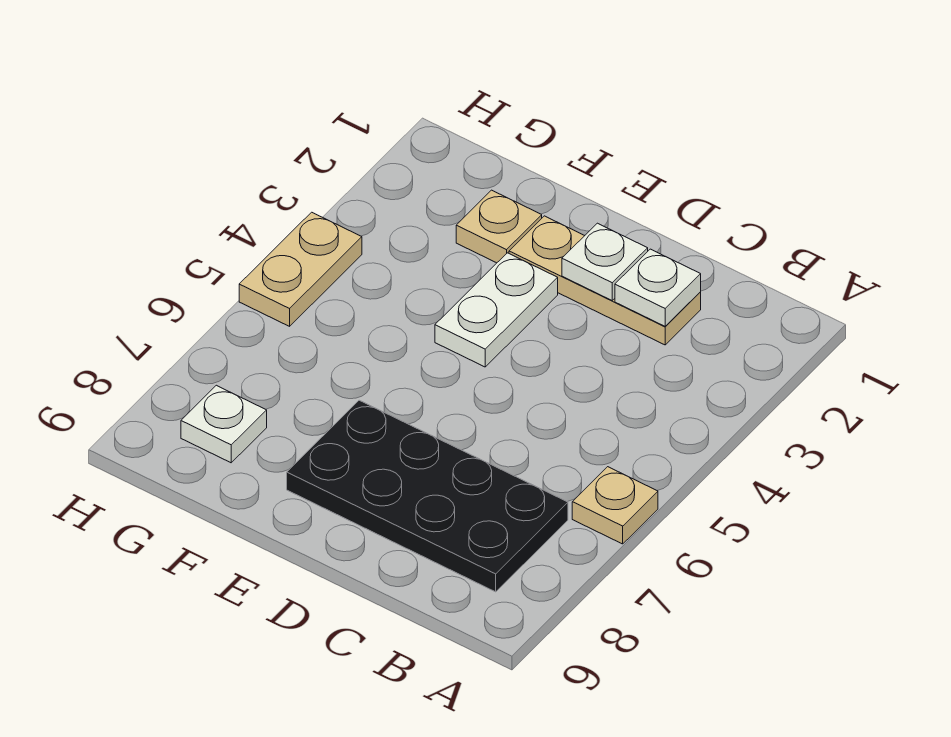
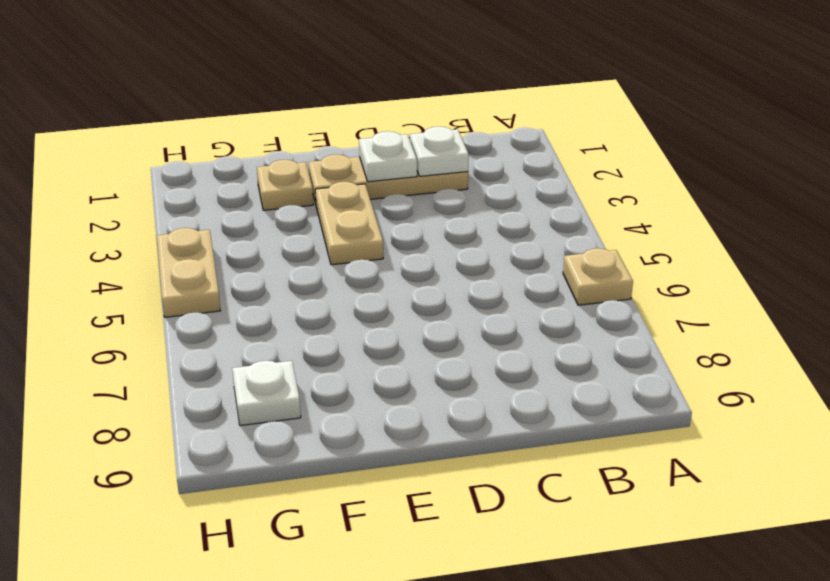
black 2x4 plate [287,400,568,592] -> none
white 1x2 plate [435,253,558,367] -> tan 1x2 plate [315,182,383,265]

